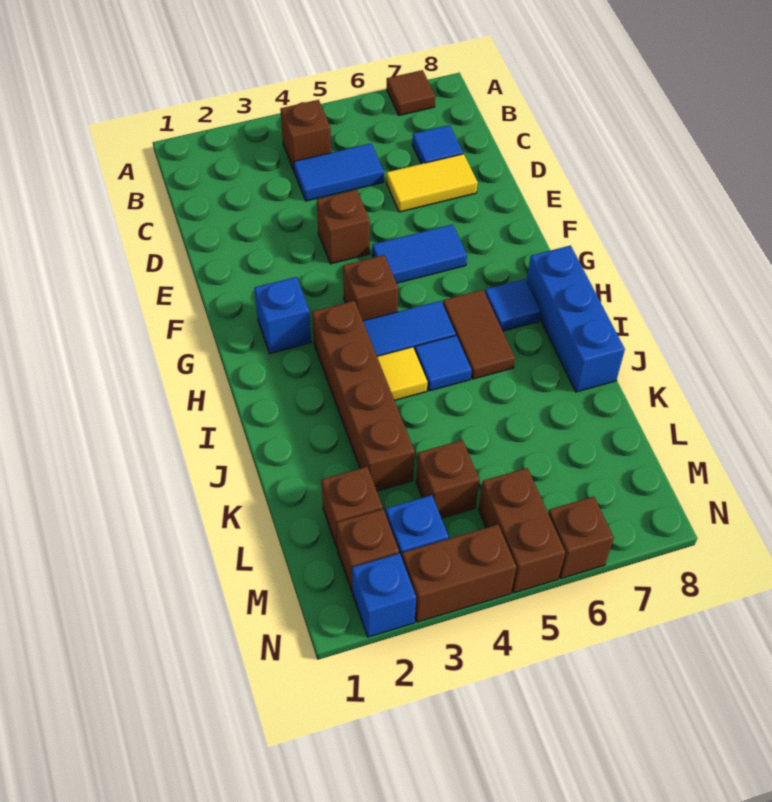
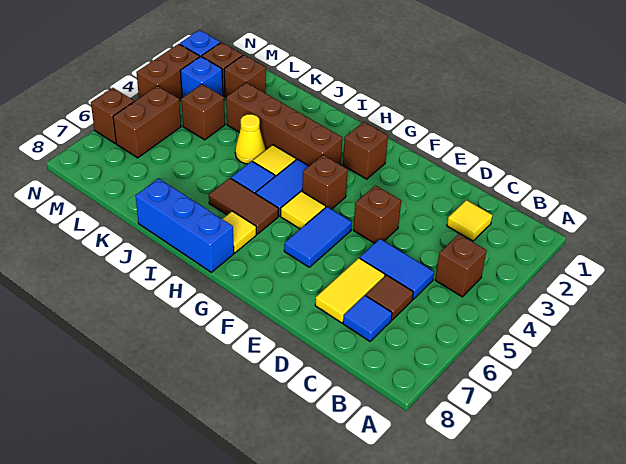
brown 1x1 tile [387,70,435,115] -> brown 1x1 tile moved to [366,275,413,320]
none -> yellow 1x1 tile [447,200,493,241]
blue 1x2 tile [294,144,384,201] -> blue 1x2 tile turned to [360,239,434,299]
blue 1x1 brick [254,277,311,353] -> brown 1x1 brick [343,122,388,179]
none -> yellow 1x1 tile [281,191,326,229]
blue 1x1 tile [485,279,541,331] -> yellow 1x1 tile [223,211,256,253]
none -> yellow 1x1 cone [235,114,265,164]
brown 1x2 brick [478,468,565,593] -> brown 1x2 brick turned to [113,86,181,158]

